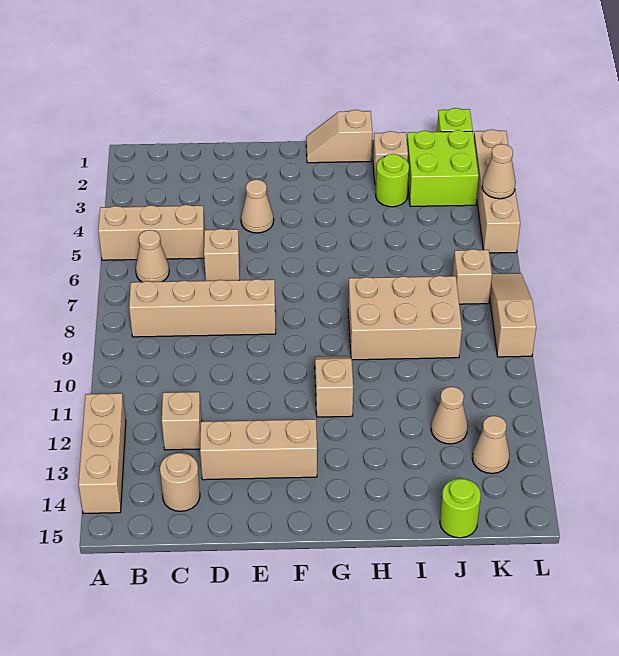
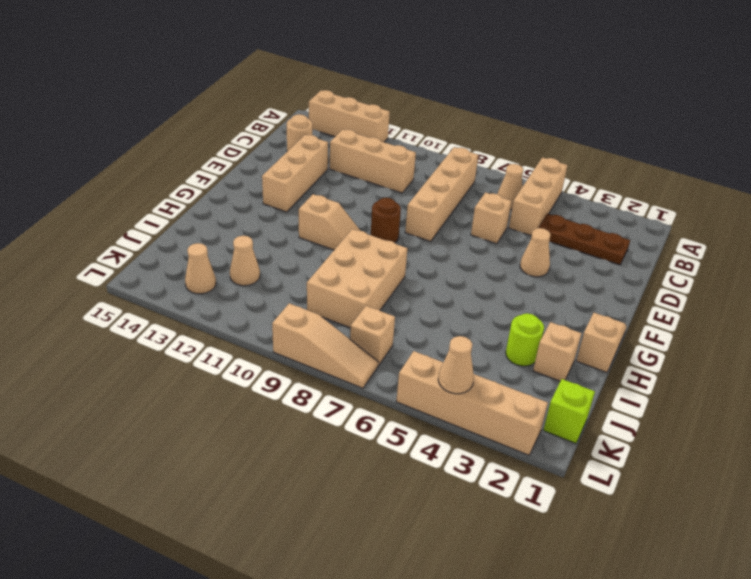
none -> brown 1x3 plate [538,214,630,265]
tan 1x1 brick [162,392,201,450] -> tan 1x3 brick [330,129,416,193]
none -> brown 1x1 round brick [371,198,401,243]
lime 2x2 brick [407,130,479,206] -> none
lime 1x1 round brick [440,479,481,538] -> none

